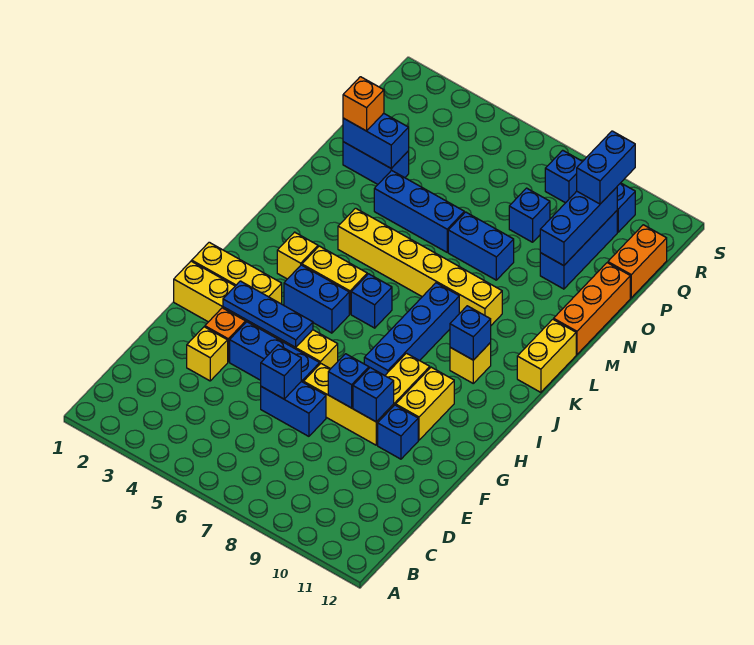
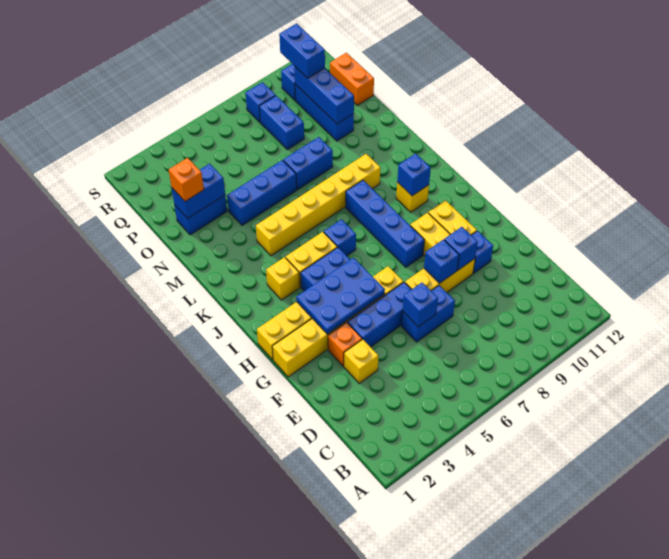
blue 1x3 plate [223,281,313,347] -> blue 2x3 plate [296,258,385,334]
yellow 1x2 brick [517,319,576,392] -> none
orange 1x3 brick [554,263,630,355] -> none
blue 1x1 brick [509,188,550,242] -> blue 1x2 brick [259,96,304,150]

